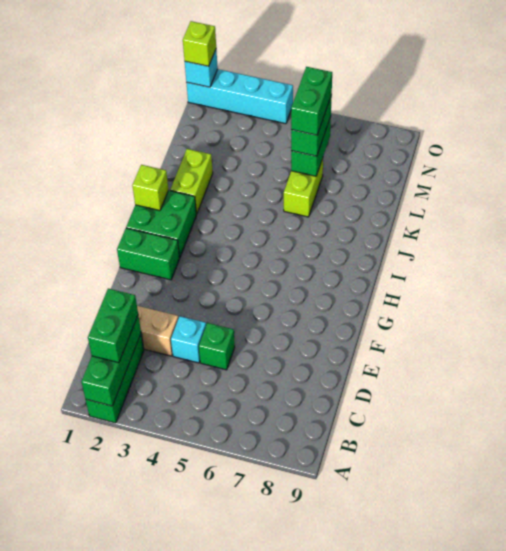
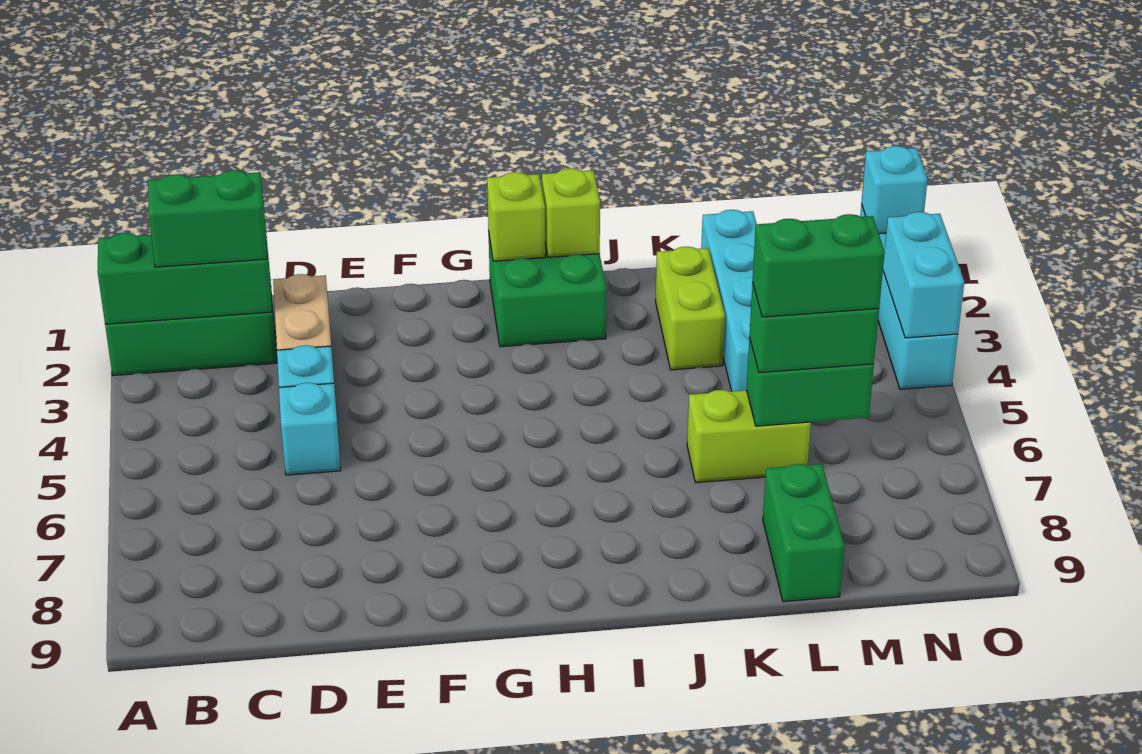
green 1x1 brick [199,323,235,370] -> cyan 1x1 brick [279,383,341,475]
green 1x2 brick [117,228,180,280] -> green 1x2 brick moved to [763,464,844,602]
lime 1x2 brick [170,149,213,214] -> lime 1x2 brick turned to [656,247,725,370]
none -> cyan 1x4 brick [701,210,757,391]
lime 1x1 brick [183,21,216,66] -> lime 1x1 brick moved to [487,172,545,261]
none -> cyan 1x2 brick [883,212,964,338]

